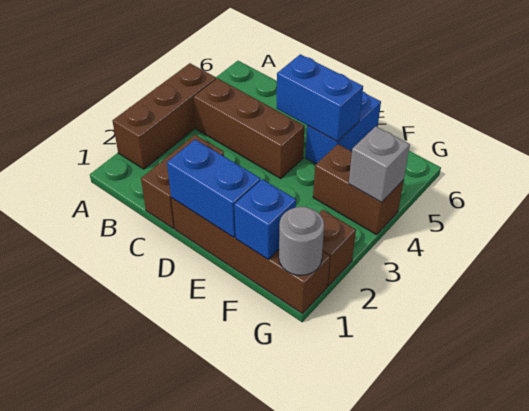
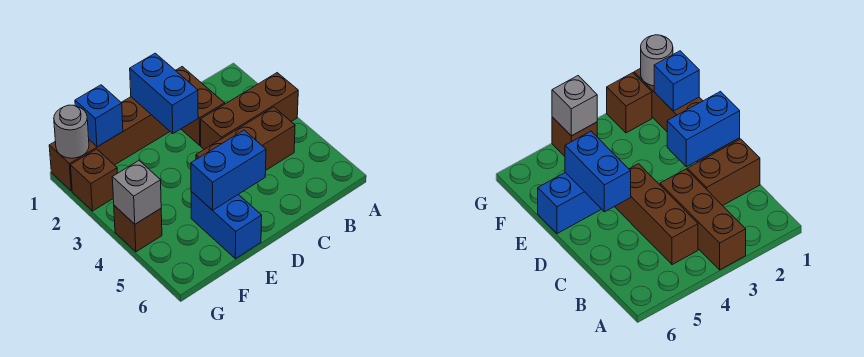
brown 1x3 brick [113,63,216,169] -> brown 1x3 brick turned to [201,73,298,149]
blue 1x2 brick [167,140,260,237] -> blue 1x2 brick turned to [130,53,198,134]
brown 1x2 brick [313,144,404,235] -> brown 1x1 brick [114,205,162,252]

